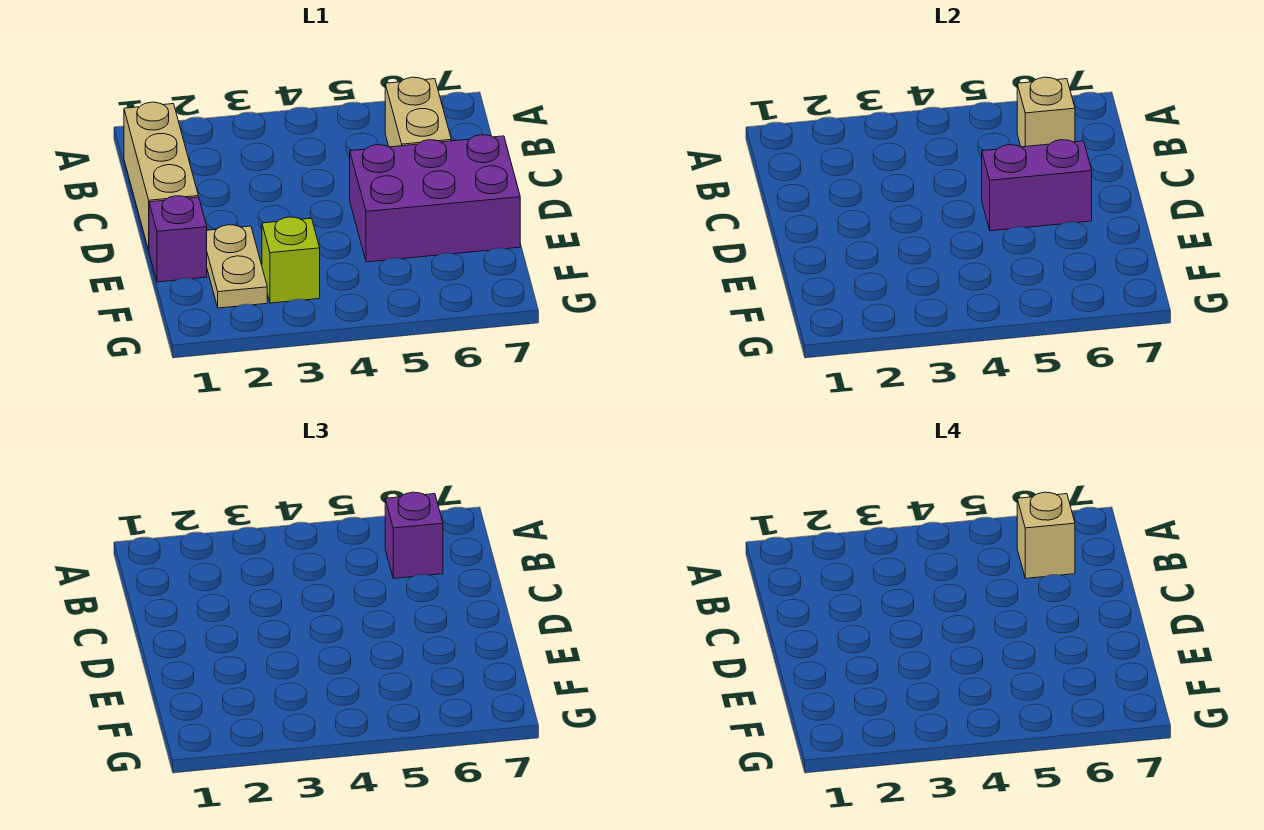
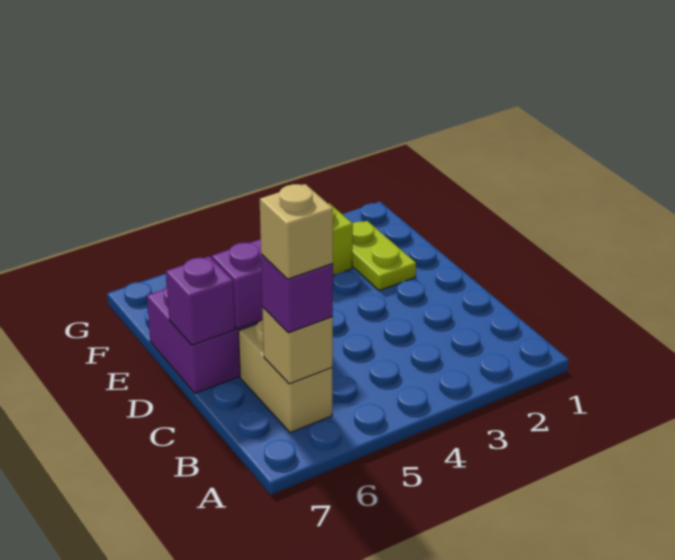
tan 1x3 brick [124,102,198,250] -> none
purple 1x1 brick [149,196,207,282] -> purple 1x1 brick moved to [166,256,235,345]
tan 1x2 plate [207,225,267,308] -> lime 1x2 plate [352,221,416,291]

